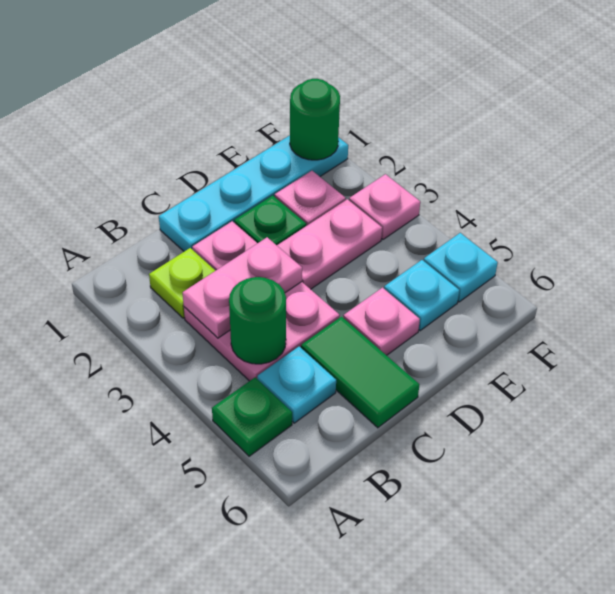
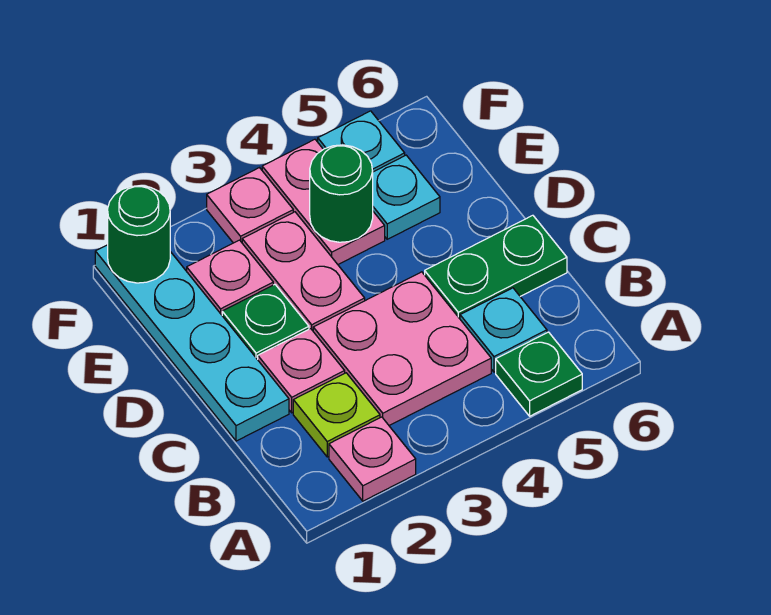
pink 1x2 plate [183,237,302,338] -> pink 1x2 plate moved to [262,139,385,264]
green 1x1 round brick [229,277,286,364] -> green 1x1 round brick moved to [310,145,373,242]
green 1x2 tile [301,317,419,428] -> green 1x2 plate [425,215,567,319]
pink 1x1 plate [343,288,420,355] -> pink 1x1 plate moved to [329,417,416,501]

